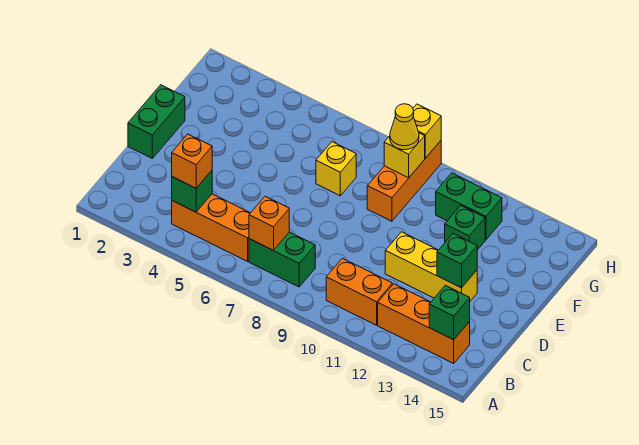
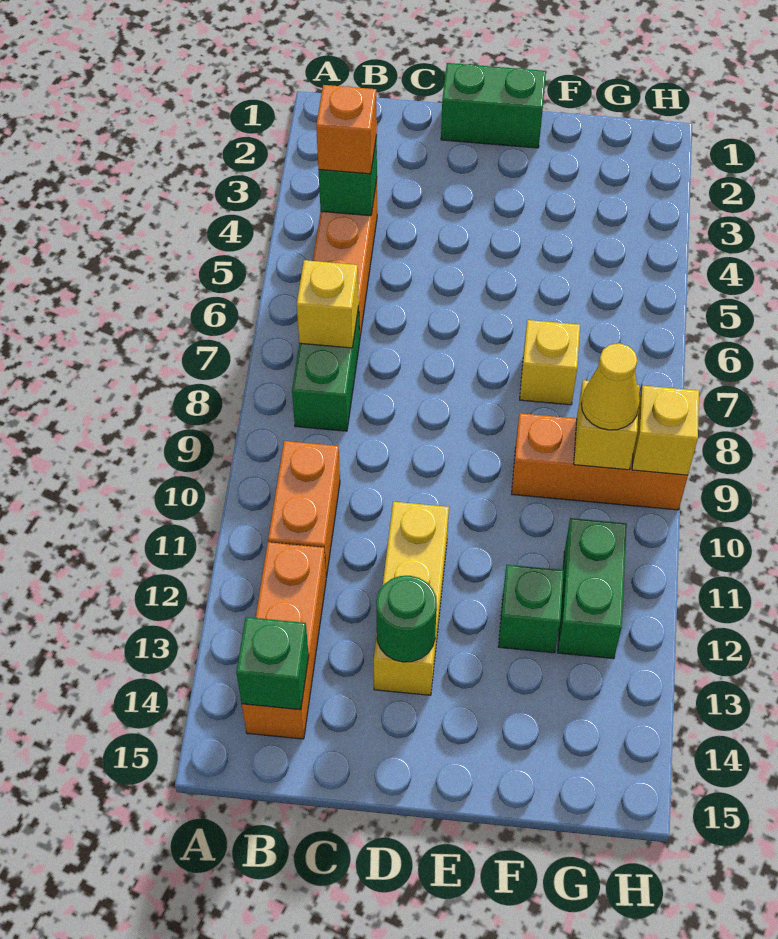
orange 1x1 brick [249,196,289,250] -> yellow 1x1 brick [297,260,359,348]
green 1x1 brick [437,234,477,288] -> green 1x1 round brick [376,576,437,662]

